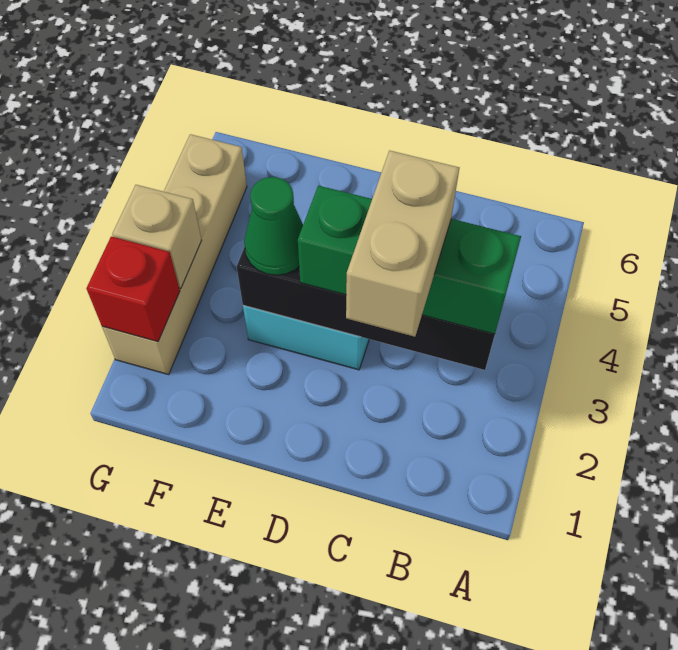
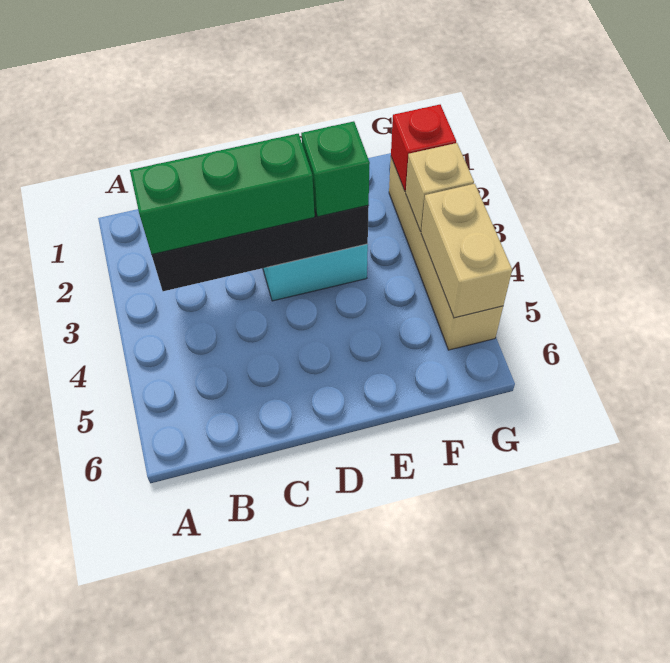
tan 1x2 brick [346,151,459,337] -> tan 1x2 brick moved to [421,184,512,318]
green 1x1 cone [244,177,303,275] -> green 1x1 brick [301,121,370,217]

